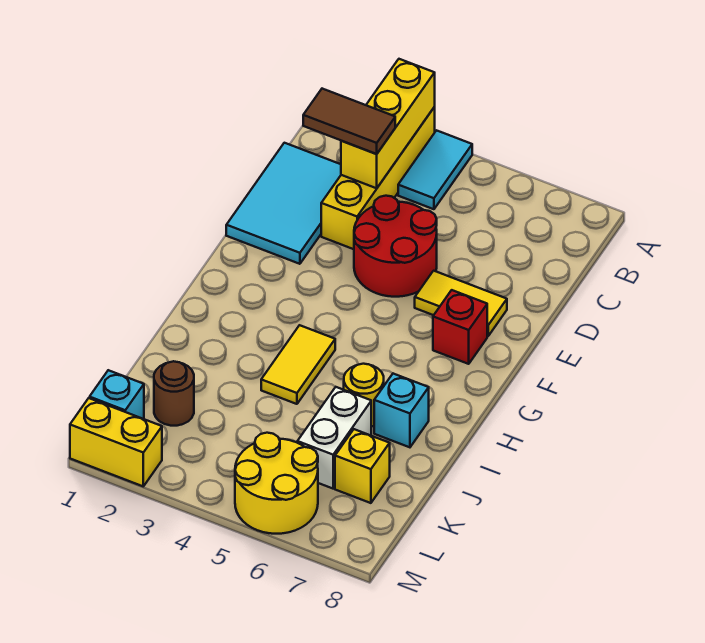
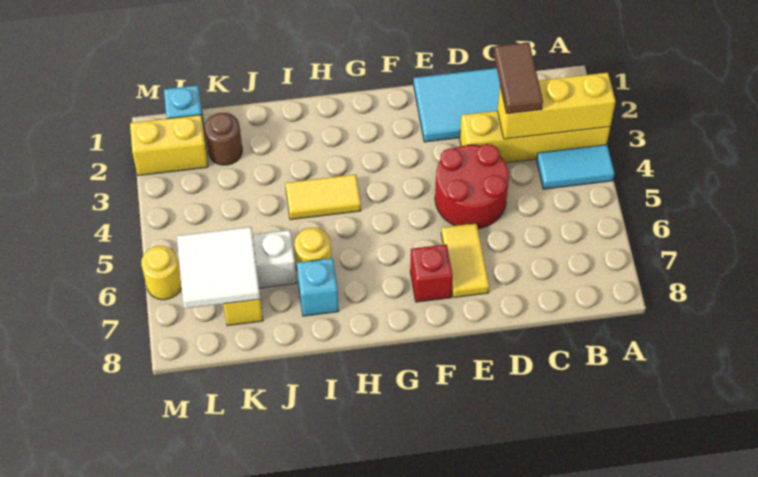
none -> white 2x2 tile [177,227,260,308]
yellow 2x2 round brick [235,433,318,534] -> yellow 1x1 round brick [141,246,181,300]
yellow 1x2 brick [70,398,162,486] -> yellow 1x2 brick turned to [130,115,208,176]

